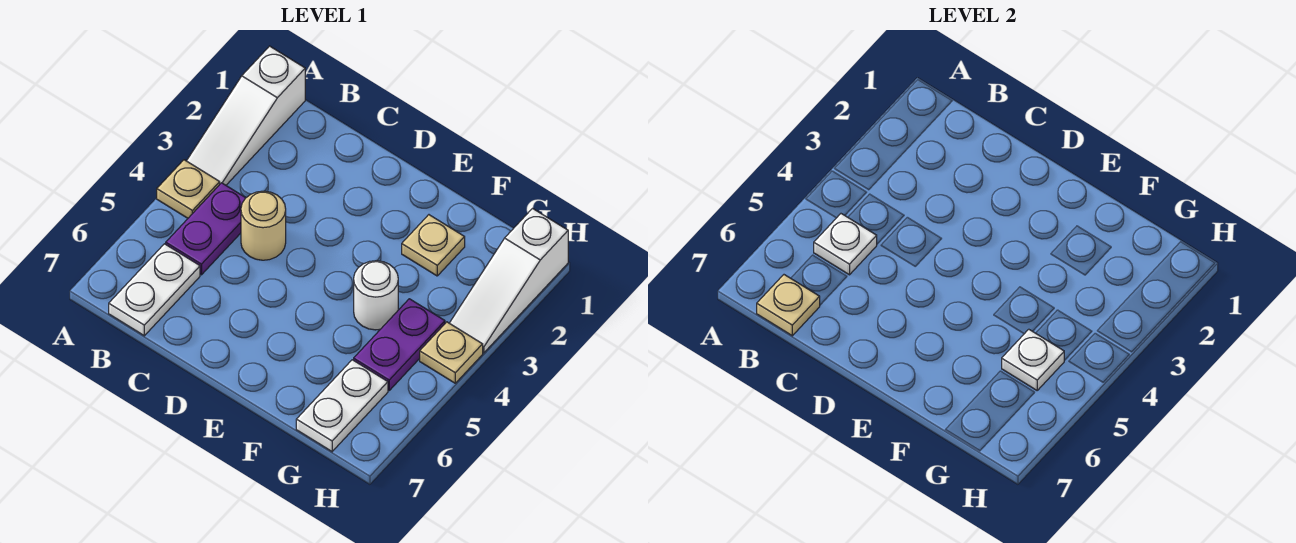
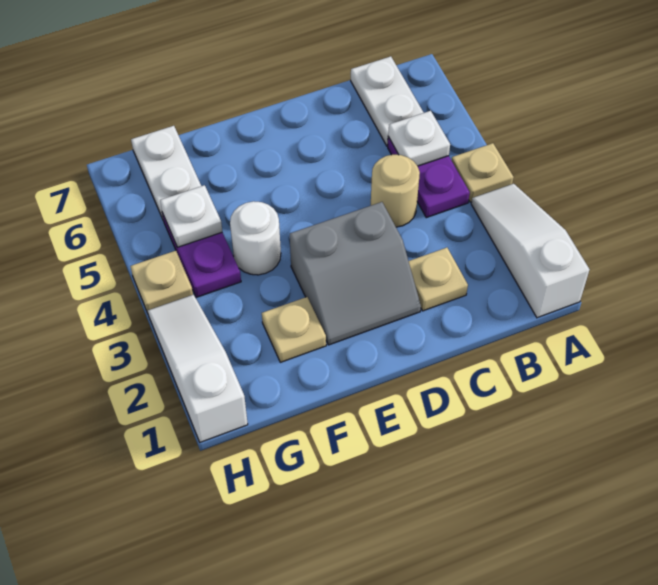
tan 1x1 plate [757,275,820,336] -> tan 1x1 plate moved to [409,248,468,311]
none -> grey 2x2 slope [290,202,421,345]

